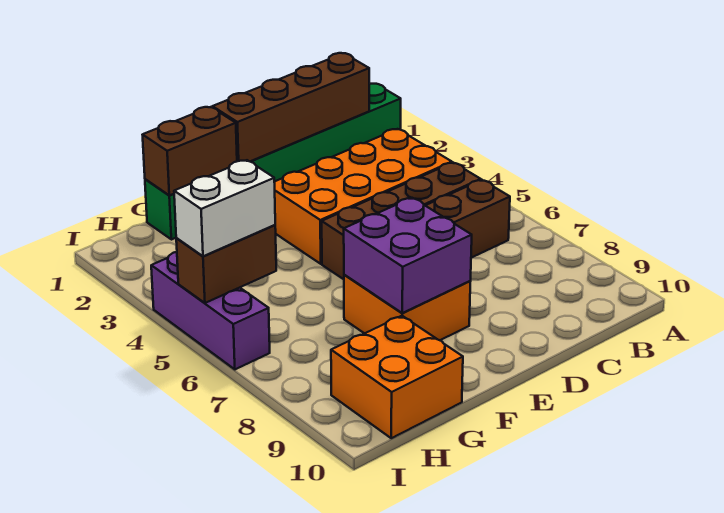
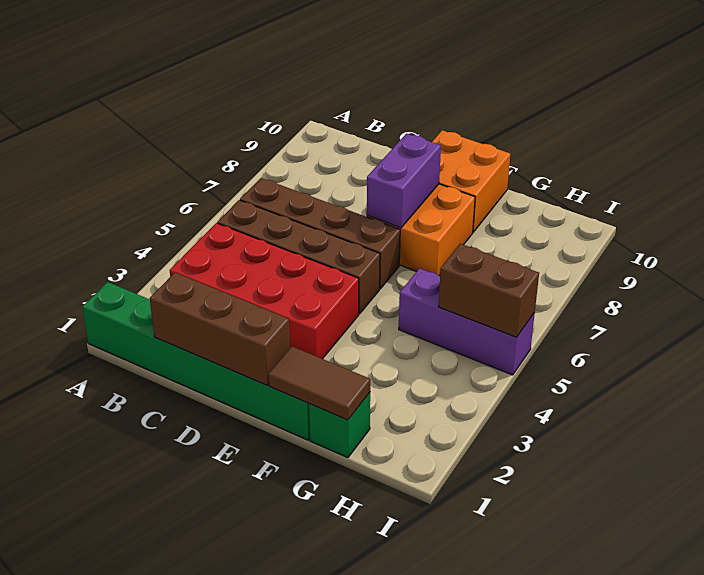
brown 1x4 brick [212,53,369,162] -> brown 1x3 brick [150,273,290,385]
orange 2x4 brick [274,129,452,264] -> red 2x4 brick [170,223,359,359]
purple 2x2 brick [344,198,472,313] -> purple 1x2 brick [367,134,441,228]
brown 1x2 brick [143,107,237,195] -> brown 1x2 tile [268,346,370,420]
orange 2x2 brick [331,316,463,438] -> orange 2x2 brick moved to [432,130,510,232]
white 1x2 brick [174,160,275,256] -> none
purple 1x3 brick [151,252,270,369] -> purple 1x3 brick turned to [399,268,535,375]

